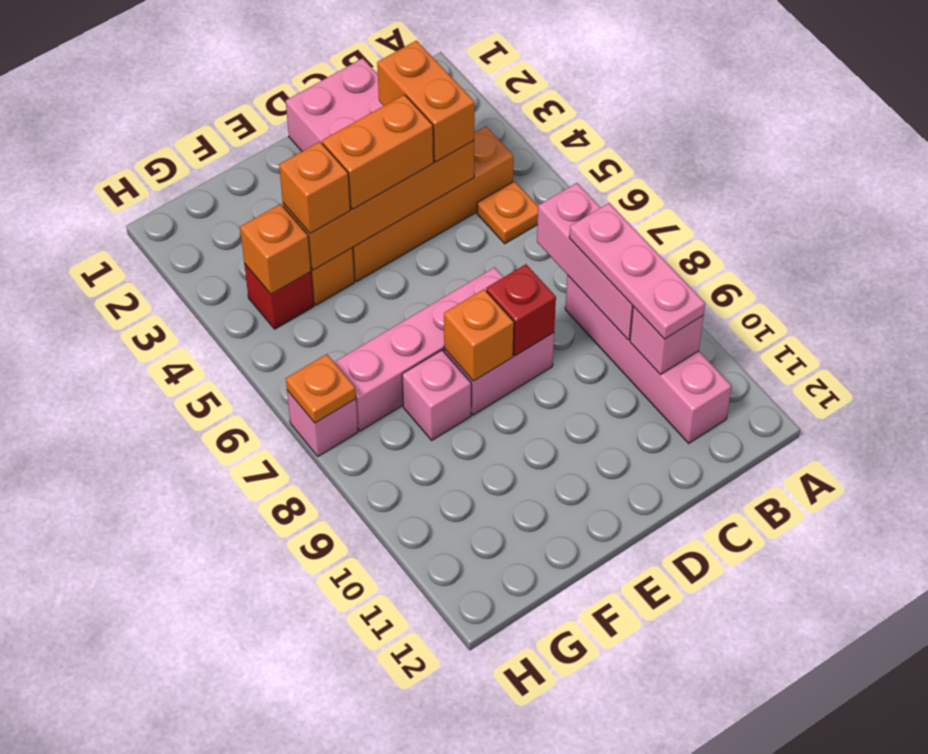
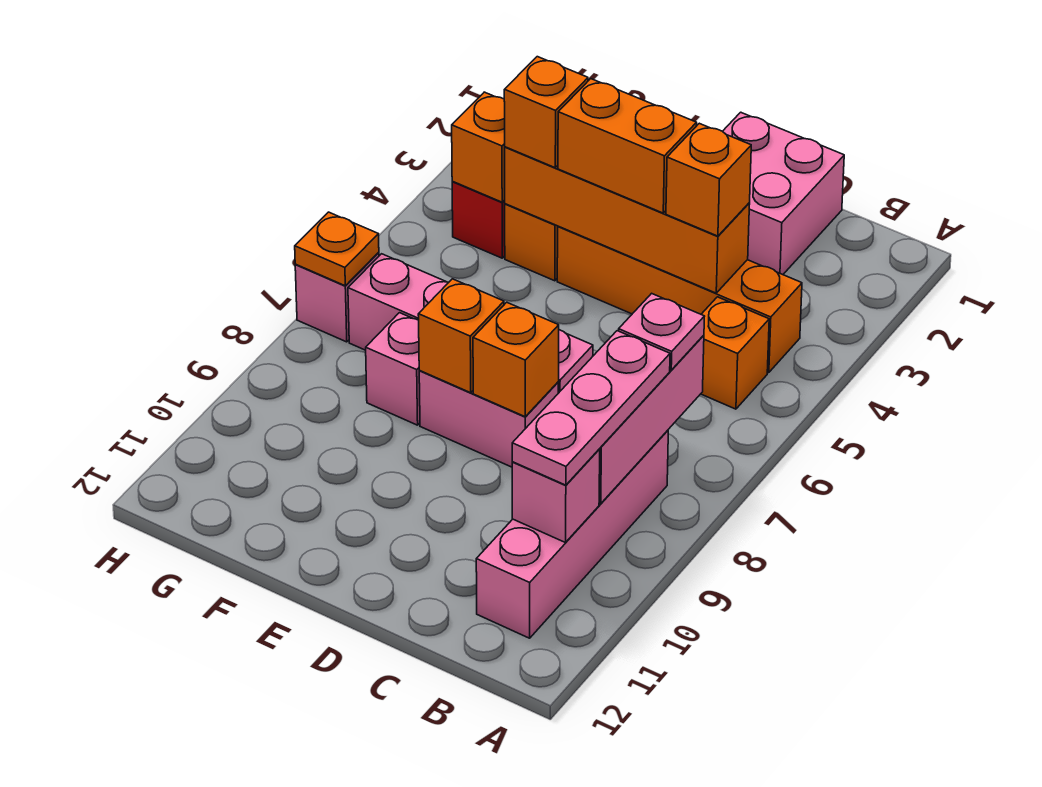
orange 1x1 plate [477,181,538,244] -> orange 1x1 brick [701,297,769,409]
none -> pink 1x1 plate [619,293,705,370]
orange 1x2 brick [377,41,475,162] -> orange 1x1 brick [666,123,751,236]
red 1x1 brick [486,264,556,356] -> orange 1x1 brick [473,302,559,417]

